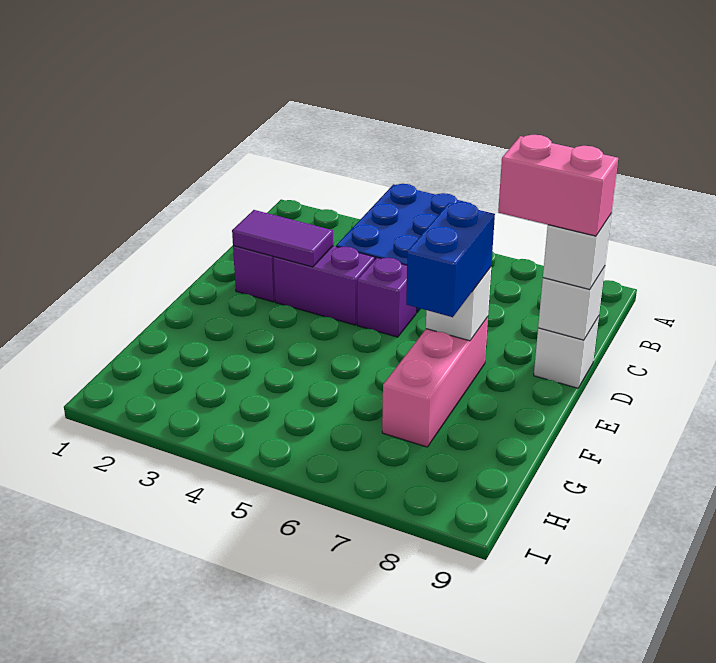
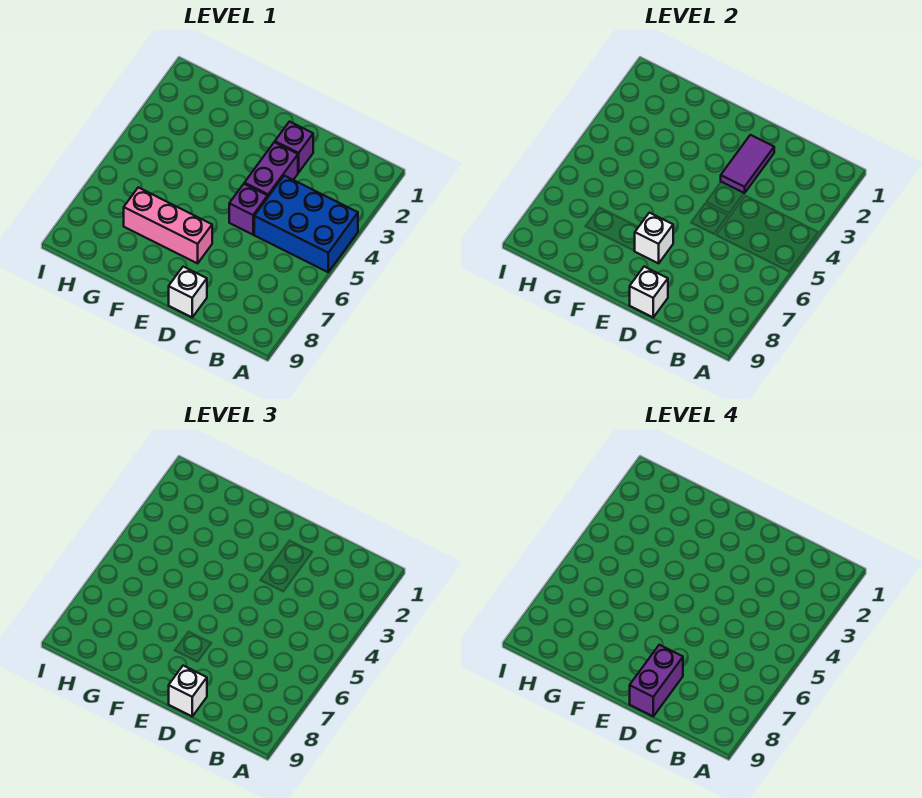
pink 1x2 brick [498,135,618,236] -> purple 1x2 brick [630,645,683,716]
blue 1x2 brick [406,202,495,317] -> none

